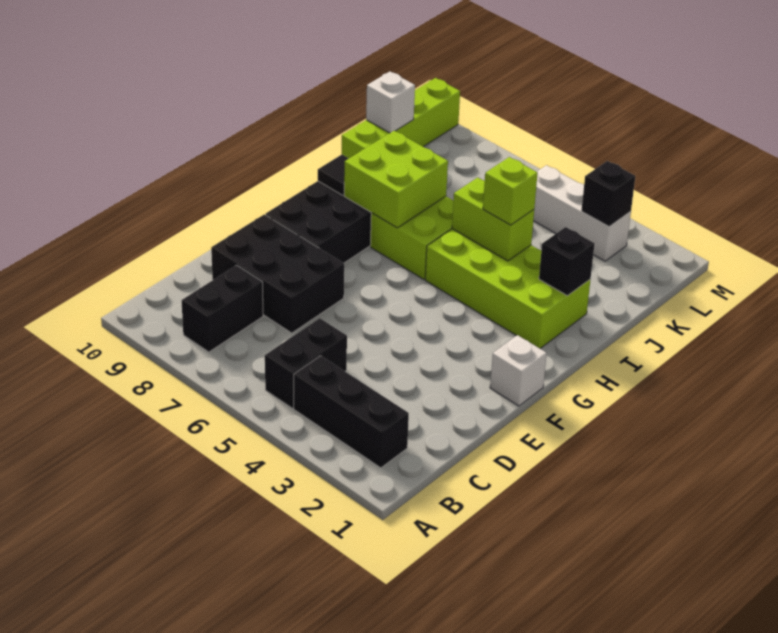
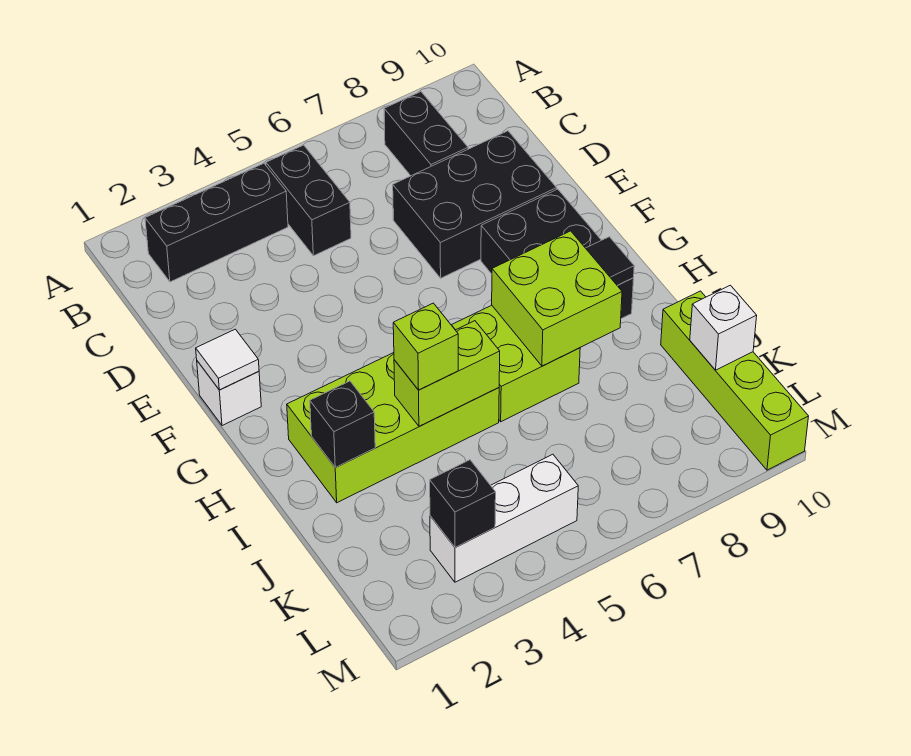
none -> white 1x1 tile [196,329,259,390]

